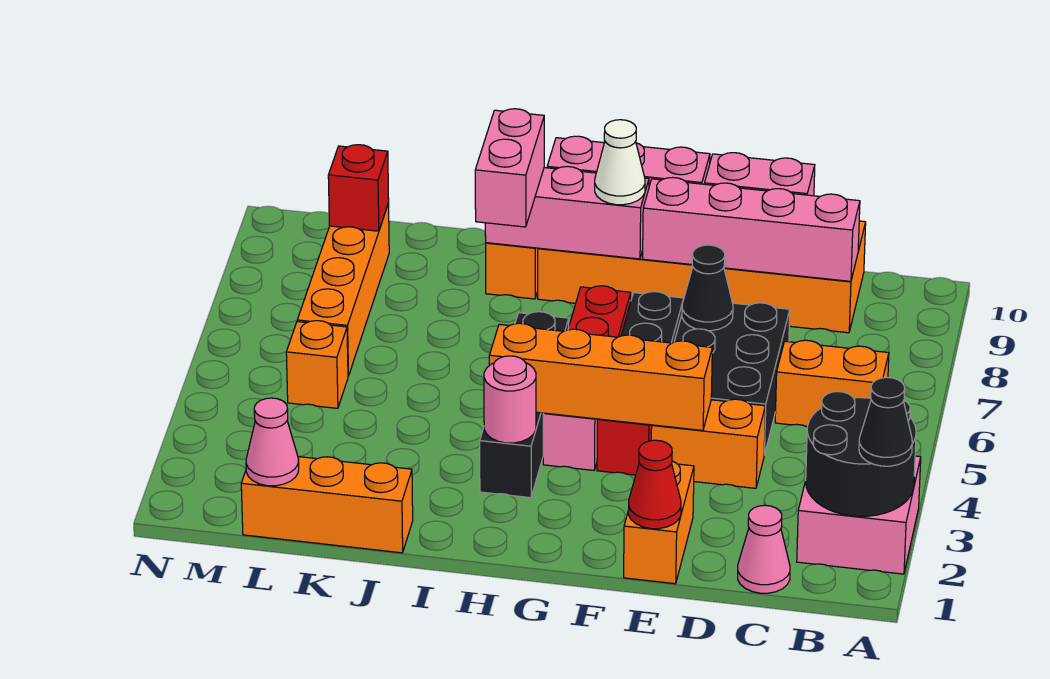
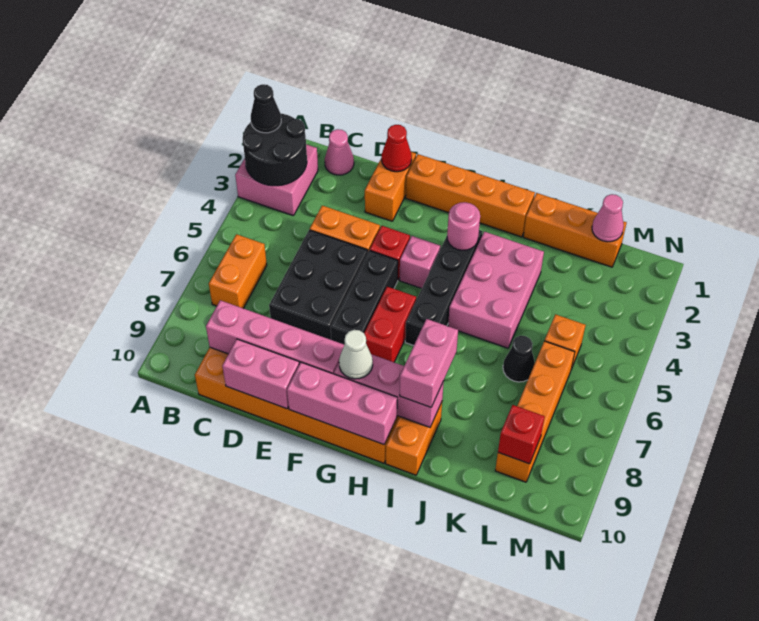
orange 1x2 brick [775,340,889,427] -> orange 1x2 brick turned to [209,234,267,308]
orange 1x4 brick [489,323,712,430] -> orange 1x4 brick moved to [406,154,535,237]
black 1x1 cone [682,245,733,331] -> black 1x1 cone moved to [503,336,535,382]
none -> pink 2x3 brick [448,232,544,348]

